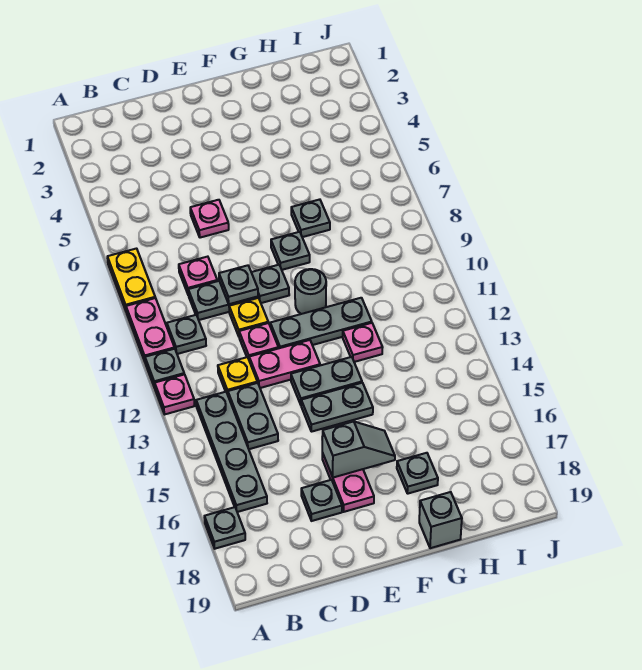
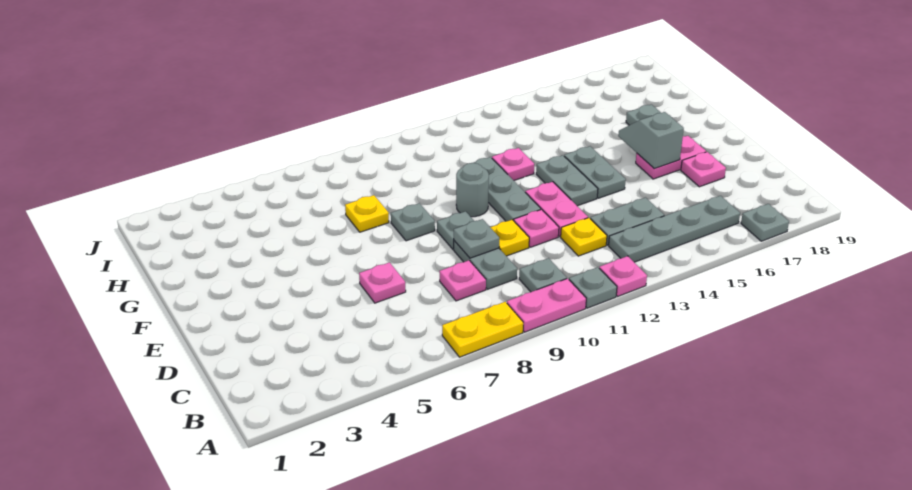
grey 1x1 plate [301,480,342,521] -> pink 1x1 plate [681,152,726,187]
grey 1x1 plate [291,199,330,237] -> yellow 1x1 plate [345,195,389,232]
grey 1x1 brick [419,492,462,548] -> none

